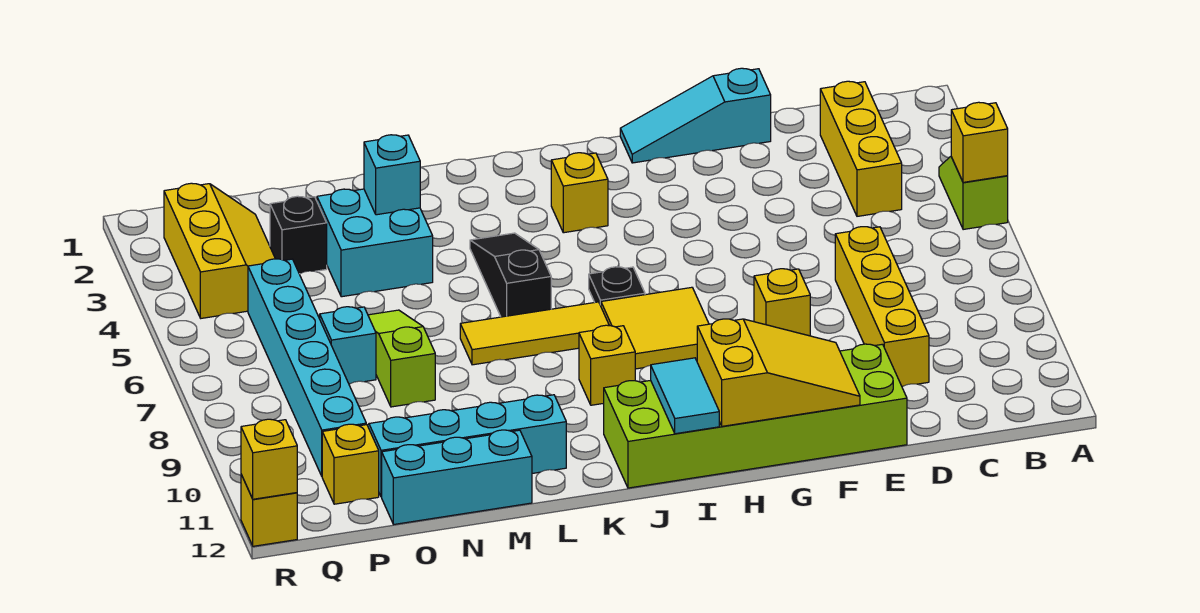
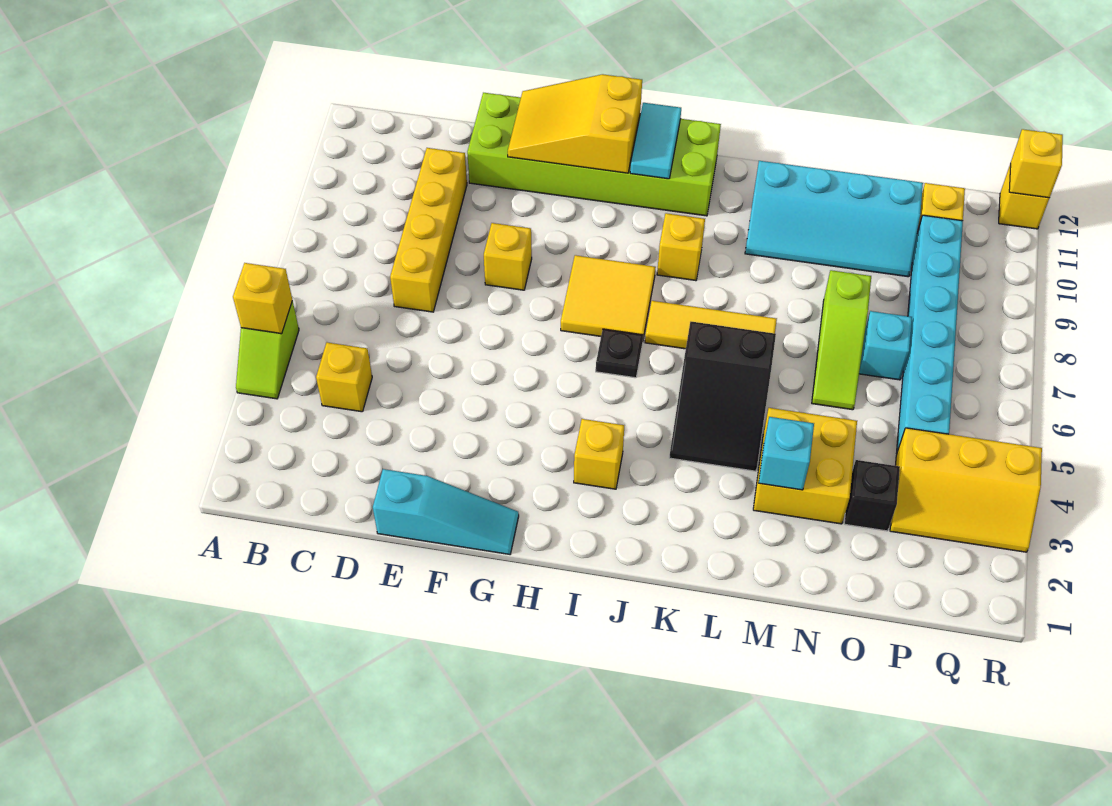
yellow 1x3 brick [820,81,902,216] -> yellow 1x1 brick [316,342,372,412]
black 1x3 slope [470,233,551,317] -> black 2x3 slope [669,322,776,471]
cyan 2x2 brick [317,189,433,297] -> yellow 2x2 brick [753,408,857,524]
cyan 1x3 brick [382,430,532,524] -> none
yellow 2x3 slope [164,183,275,318] -> yellow 2x3 slope turned to [890,428,1042,552]

